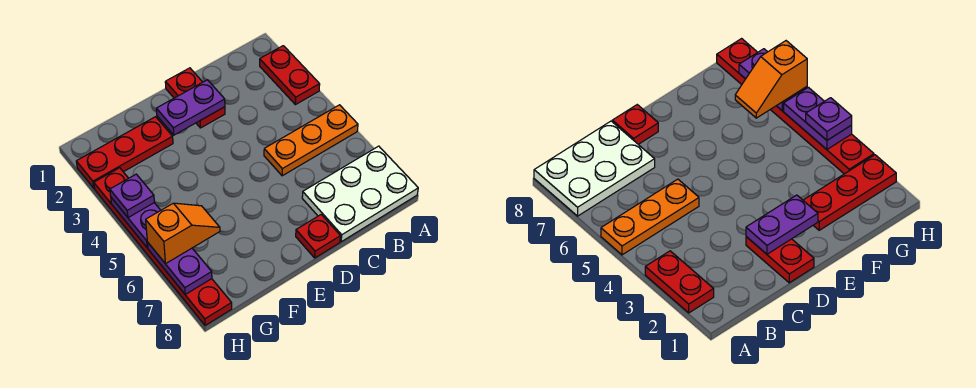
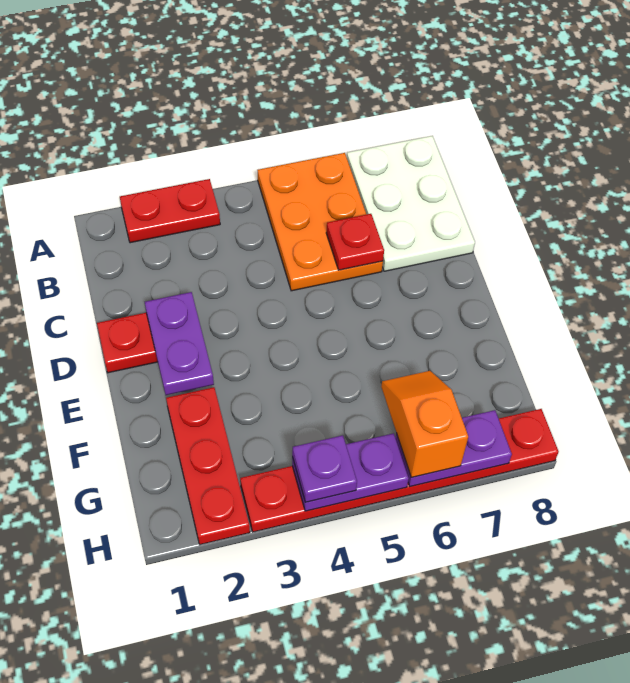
orange 1x3 plate [264,105,358,176] -> orange 2x3 plate [258,153,383,291]
red 1x1 plate [296,215,340,258] -> red 1x1 plate moved to [326,214,384,270]

